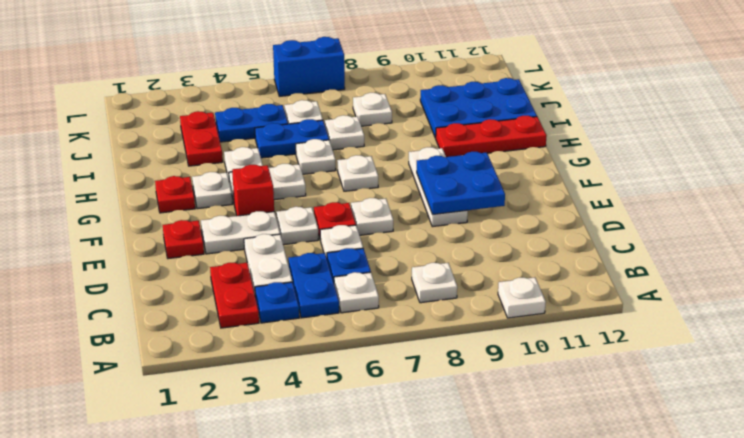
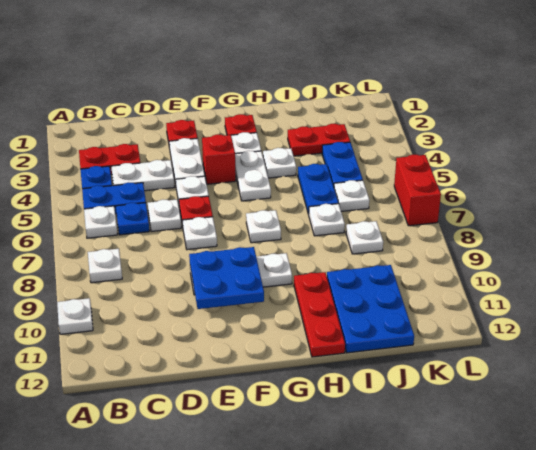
white 1x1 plate [296,139,336,174] -> none
blue 1x2 brick [273,37,345,96] -> red 1x2 brick [394,155,441,226]

